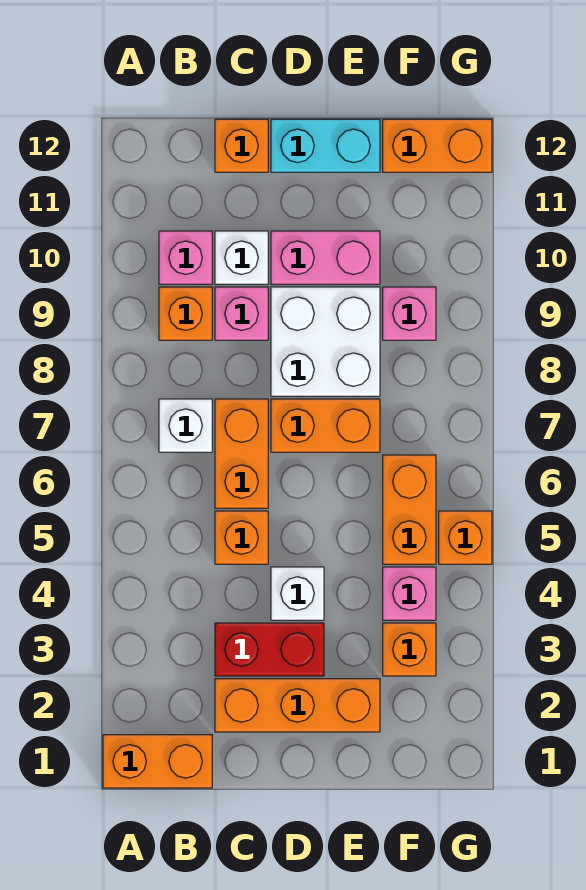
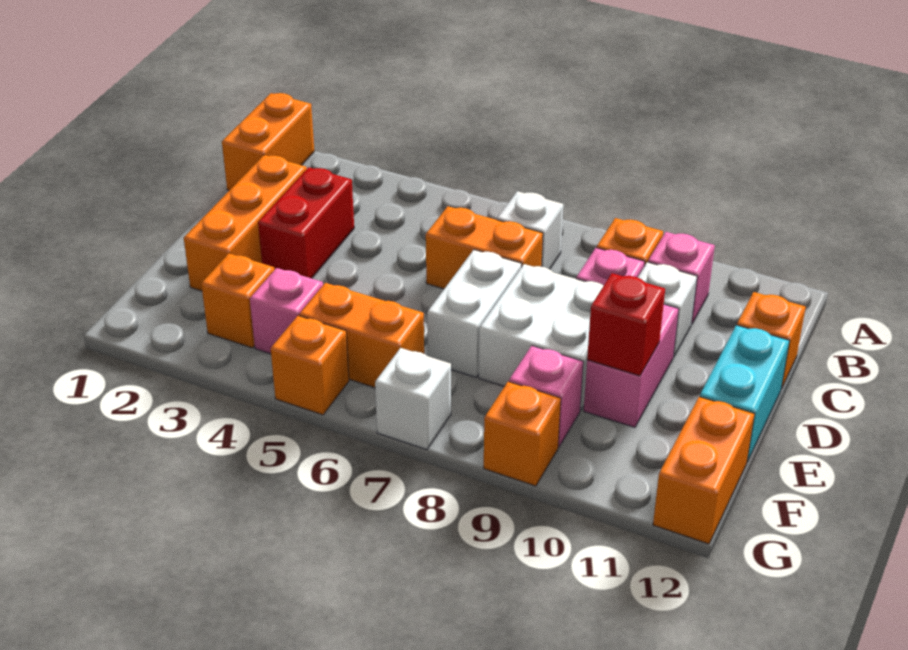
orange 1x1 brick [215,511,268,564] -> orange 1x1 brick moved to [484,382,561,486]
white 1x1 brick [271,567,324,620] -> white 1x1 brick moved to [375,348,451,450]
orange 1x2 brick [271,399,380,452] -> white 1x2 brick [427,250,522,377]
none -> red 1x1 brick [587,273,665,376]

